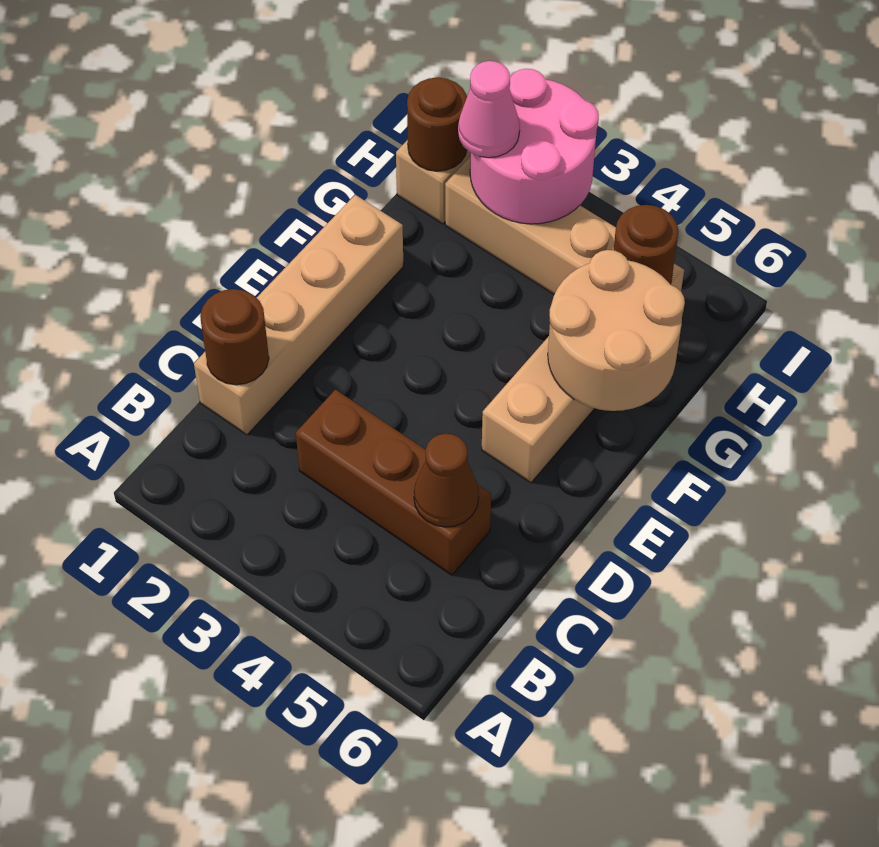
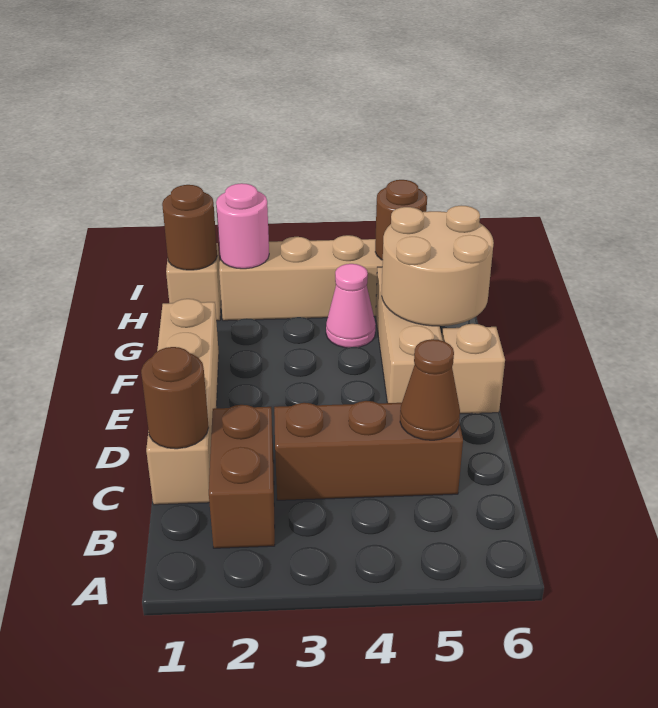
none -> brown 1x2 brick [209,405,275,548]
none -> tan 1x1 brick [442,324,505,414]
pink 2x2 round brick [470,69,599,224] -> pink 1x1 round brick [216,183,269,269]
pink 1x1 cone [458,61,520,158] -> pink 1x1 cone moved to [326,264,376,348]

